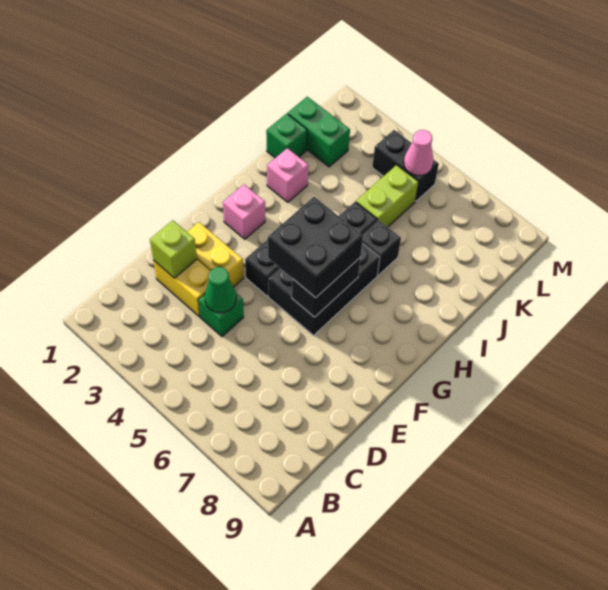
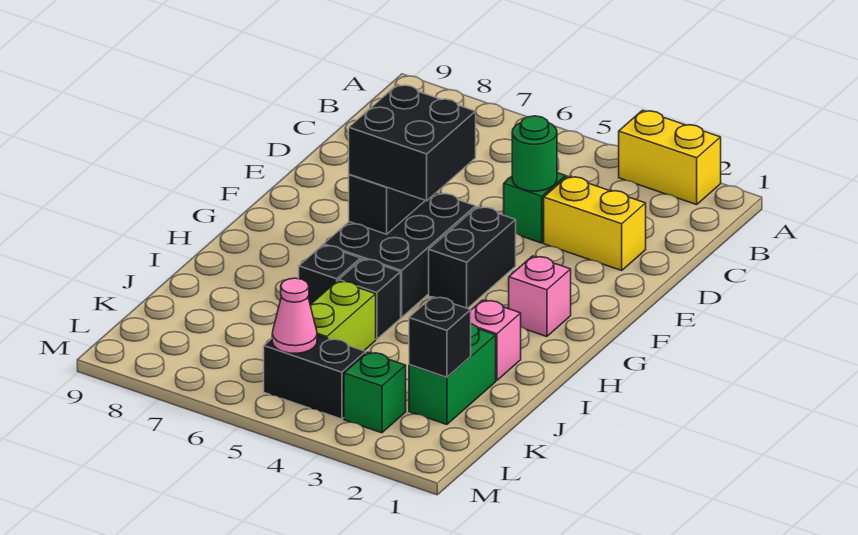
lime 1x1 brick [150,220,197,278] -> none
green 1x1 cone [205,267,236,313] -> green 1x1 round brick [512,116,557,191]
yellow 1x2 brick [187,222,244,287] -> yellow 1x2 brick moved to [619,110,721,205]
green 1x1 brick [266,114,307,158] -> green 1x1 brick moved to [344,352,406,433]
green 1x2 brick [288,97,350,167] -> green 1x2 brick turned to [409,324,496,425]
none -> black 1x1 brick [409,297,471,377]

